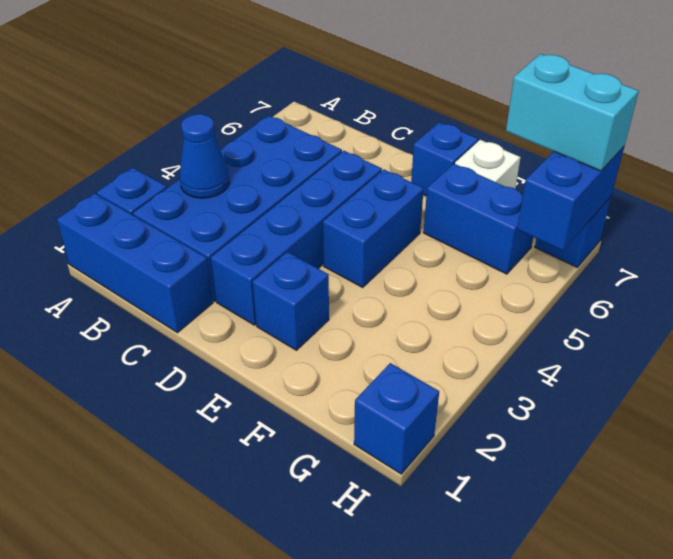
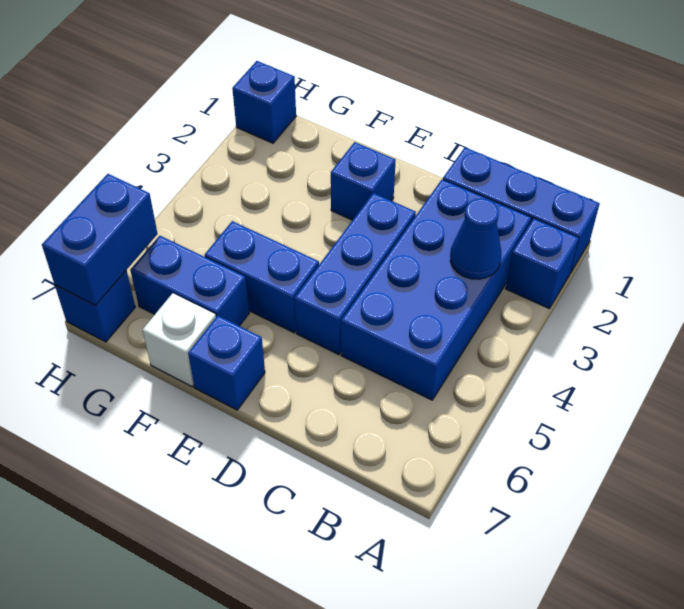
blue 1x4 brick [211,151,382,325] -> blue 1x3 brick [295,193,416,355]
blue 1x2 brick [323,170,424,287] -> blue 1x2 brick turned to [205,221,319,333]
cyan 1x2 brick [506,54,639,171] -> none

